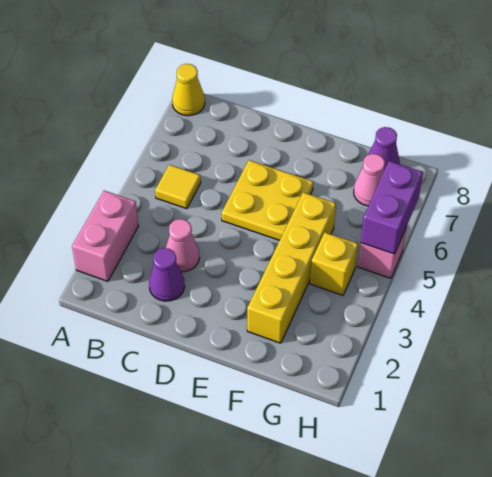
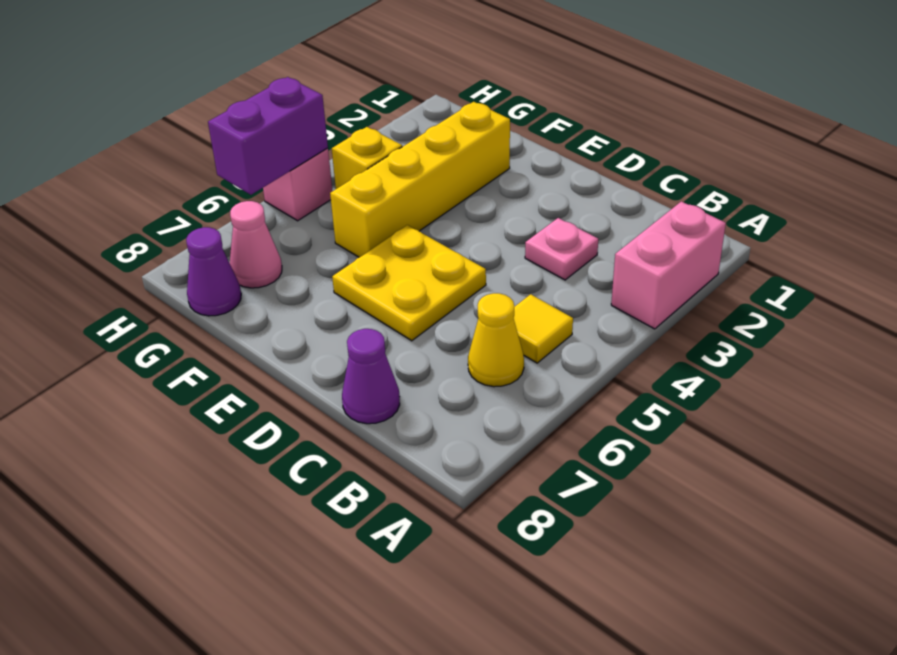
yellow 1x1 cone [172,64,205,116] -> yellow 1x1 cone moved to [468,293,524,387]
purple 1x1 cone [149,248,185,301] -> purple 1x1 cone moved to [342,329,400,424]
pink 1x1 cone [166,219,200,272] -> pink 1x1 plate [525,218,598,280]

